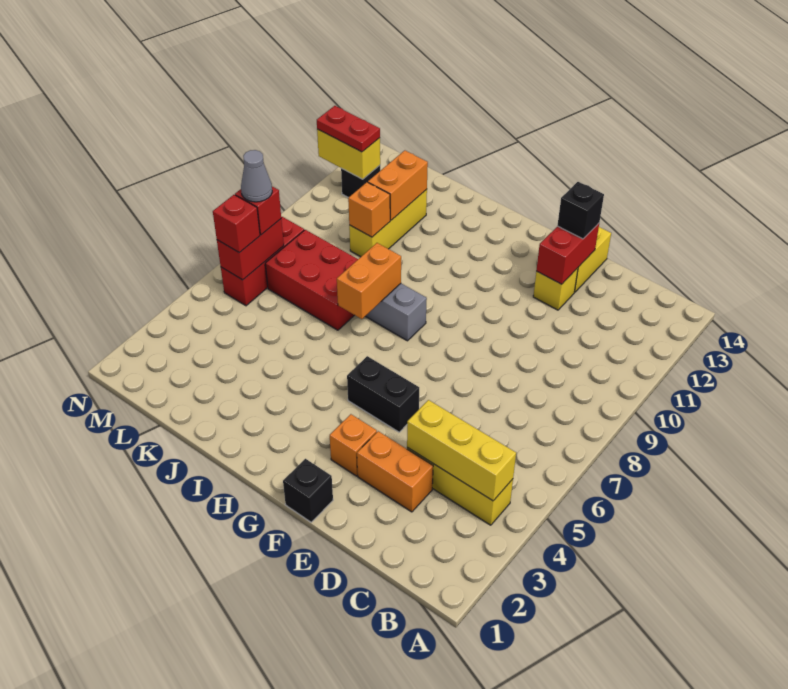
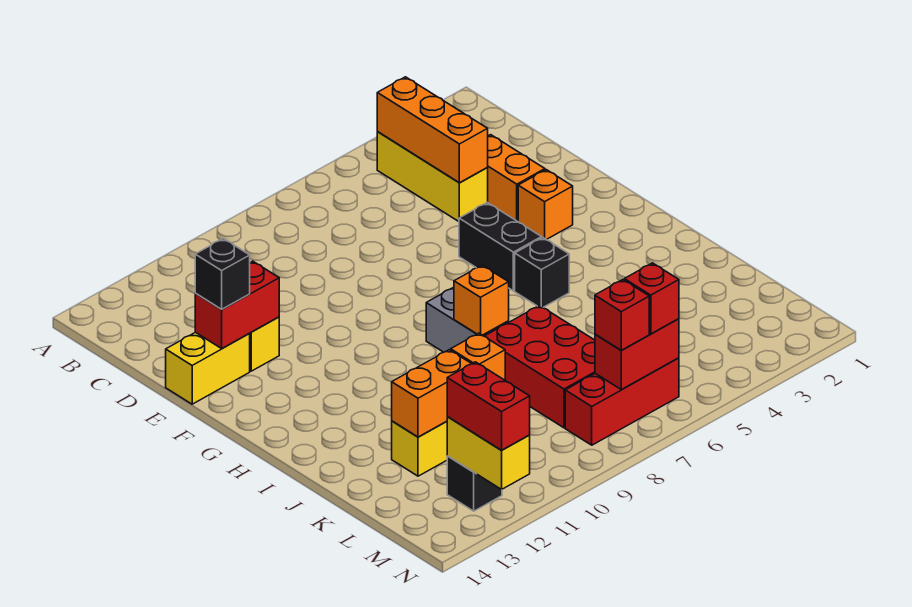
yellow 1x3 brick [407,400,516,501] -> orange 1x3 brick [377,77,488,183]
black 1x1 brick [283,459,333,522] -> black 1x1 brick moved to [515,238,569,307]
orange 1x2 brick [337,243,401,319] -> orange 1x1 brick [454,265,509,335]
grey 1x1 cone [241,150,272,202] -> none
red 1x2 plate [317,106,380,152] -> red 1x2 brick [447,362,530,450]

